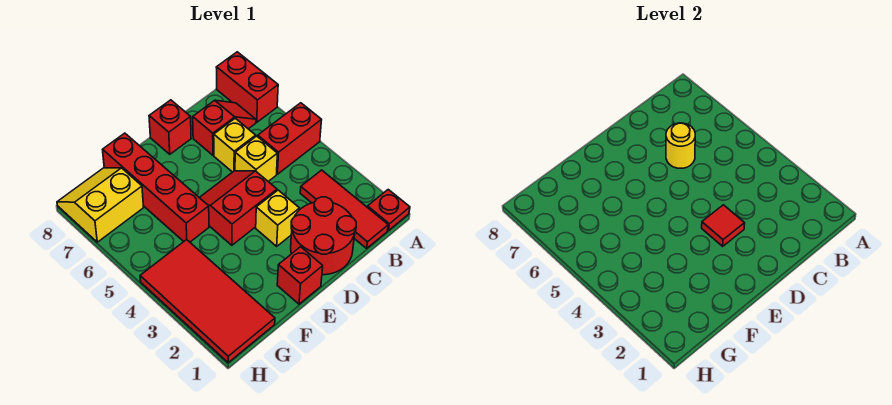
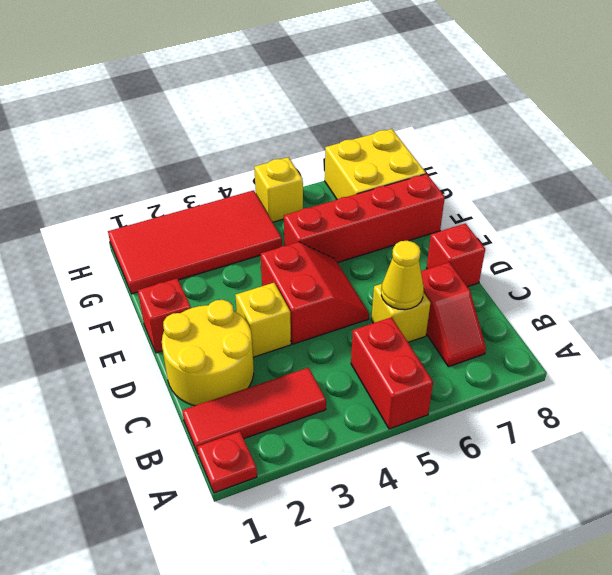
red 1x2 brick [216,52,278,122] -> none
red 2x2 round brick [291,197,356,275] -> yellow 2x2 round brick [162,300,254,406]
yellow 1x1 brick [235,136,277,181] -> yellow 1x1 brick moved to [254,157,303,222]
yellow 1x1 round brick [666,123,695,168] -> yellow 1x1 cone [381,241,424,310]
red 1x1 tile [702,205,745,246] -> none
yellow 2x2 slope [57,168,144,242] -> yellow 2x2 brick [325,129,426,200]

